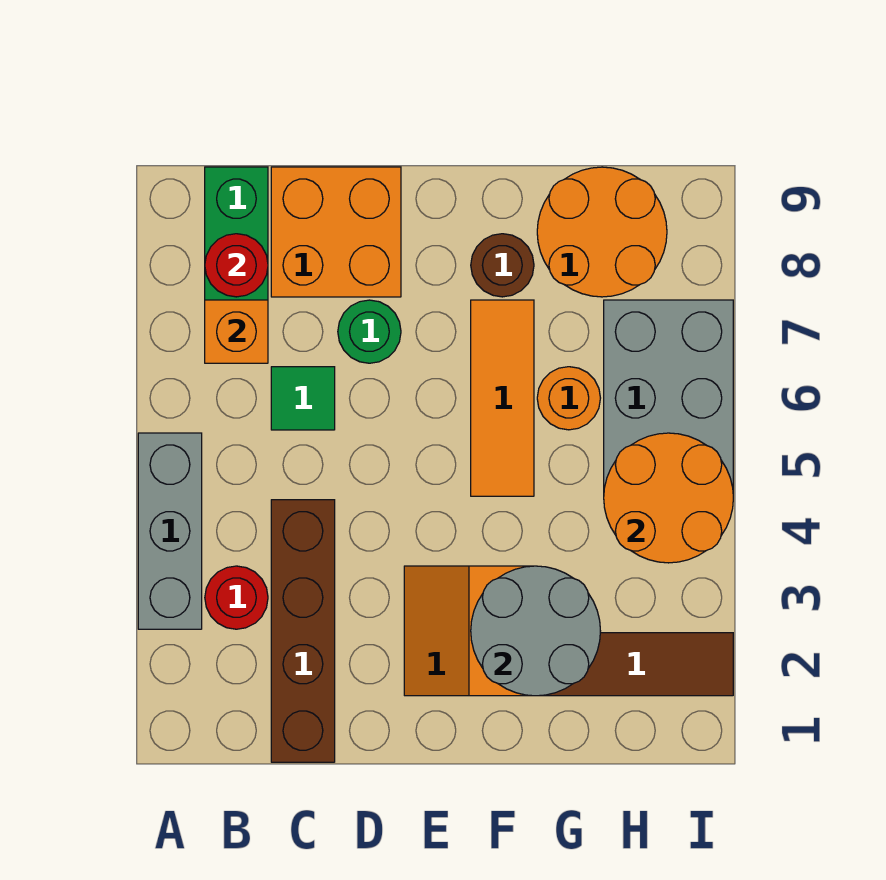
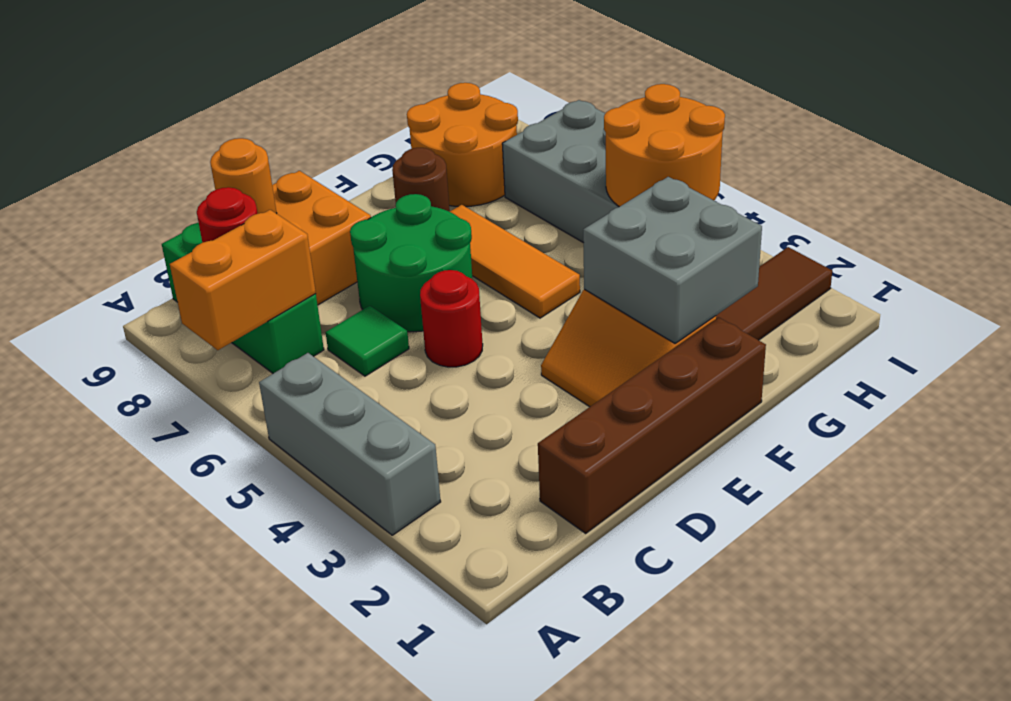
red 1x1 round brick [205,566,268,629] -> red 1x1 round brick moved to [420,270,483,367]
orange 1x1 brick [205,300,268,363] -> orange 1x2 brick [170,210,316,350]
brown 1x4 brick [271,500,335,762] -> brown 1x4 brick turned to [538,317,766,533]
green 1x1 round brick [338,300,401,363] -> green 2x2 round brick [350,194,473,332]
grey 2x2 round brick [471,566,600,696] -> grey 2x2 brick [583,177,762,343]
orange 1x1 round brick [537,367,600,430] -> orange 1x1 round brick moved to [210,138,277,214]

